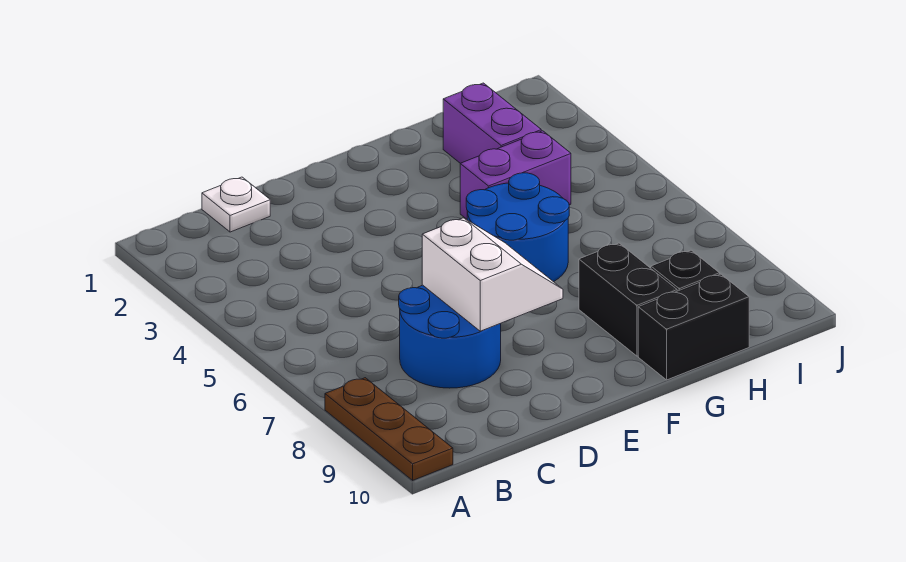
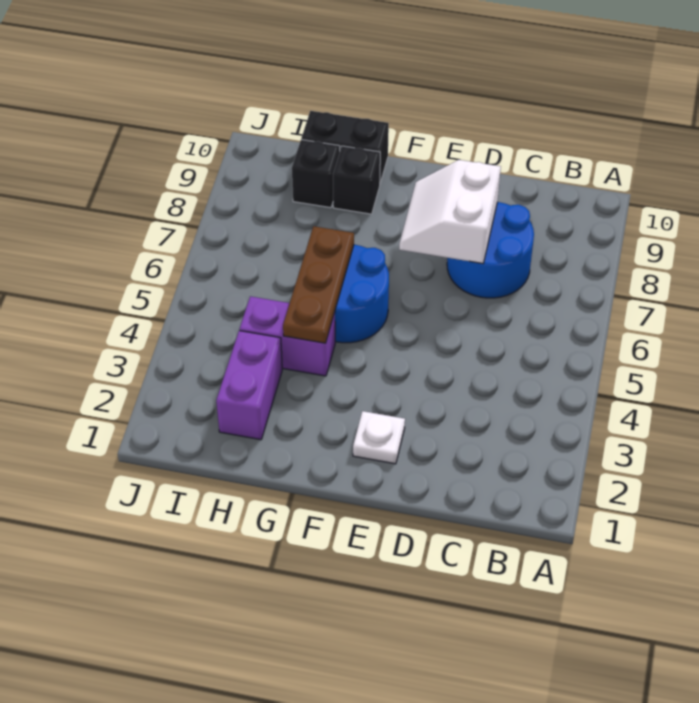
brown 1x3 plate [325,378,453,480] -> brown 1x3 plate moved to [283,226,354,343]
white 1x1 plate [202,177,270,232] -> white 1x1 plate moved to [353,411,405,464]
black 1x2 brick [579,243,677,356] -> black 1x1 brick [333,146,380,214]

